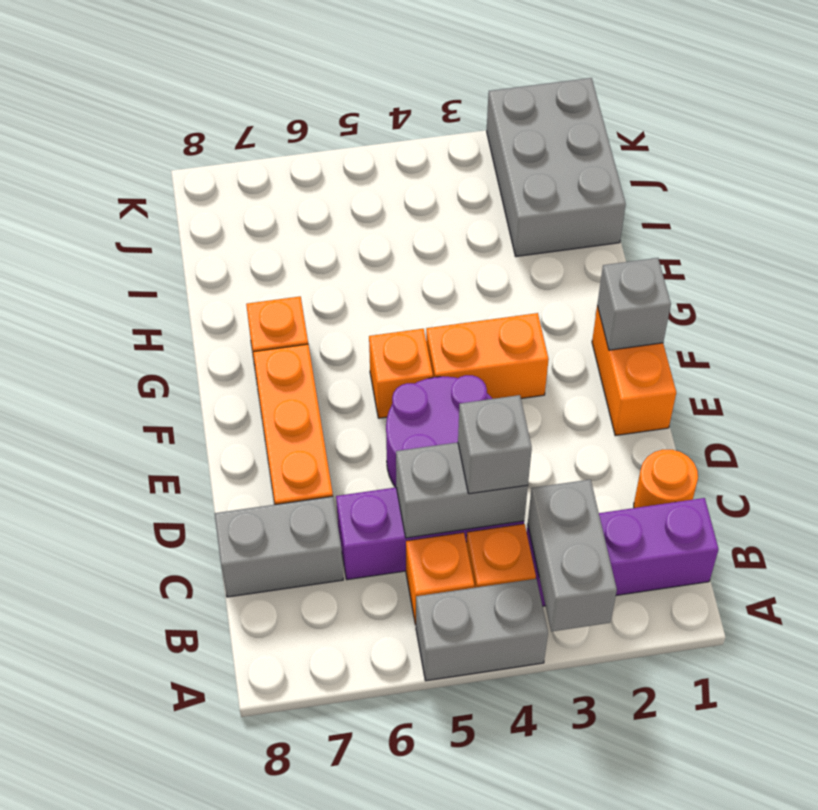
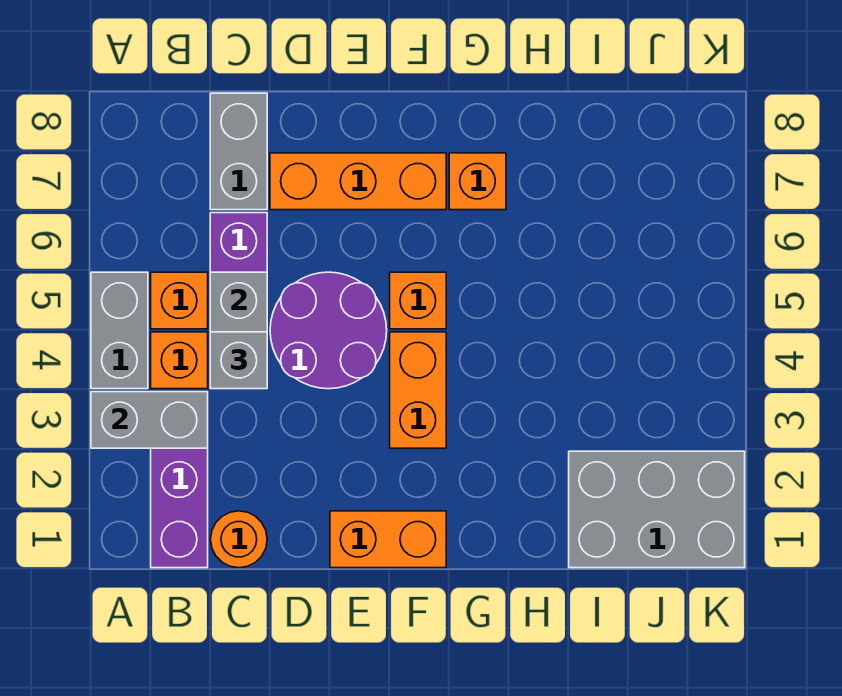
grey 1x1 brick [597,258,671,350] -> none

